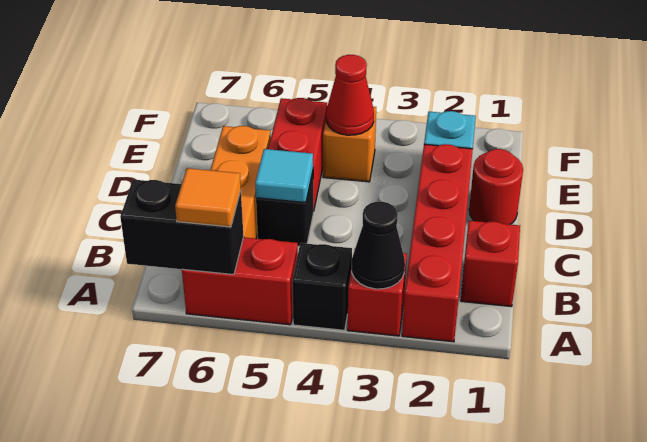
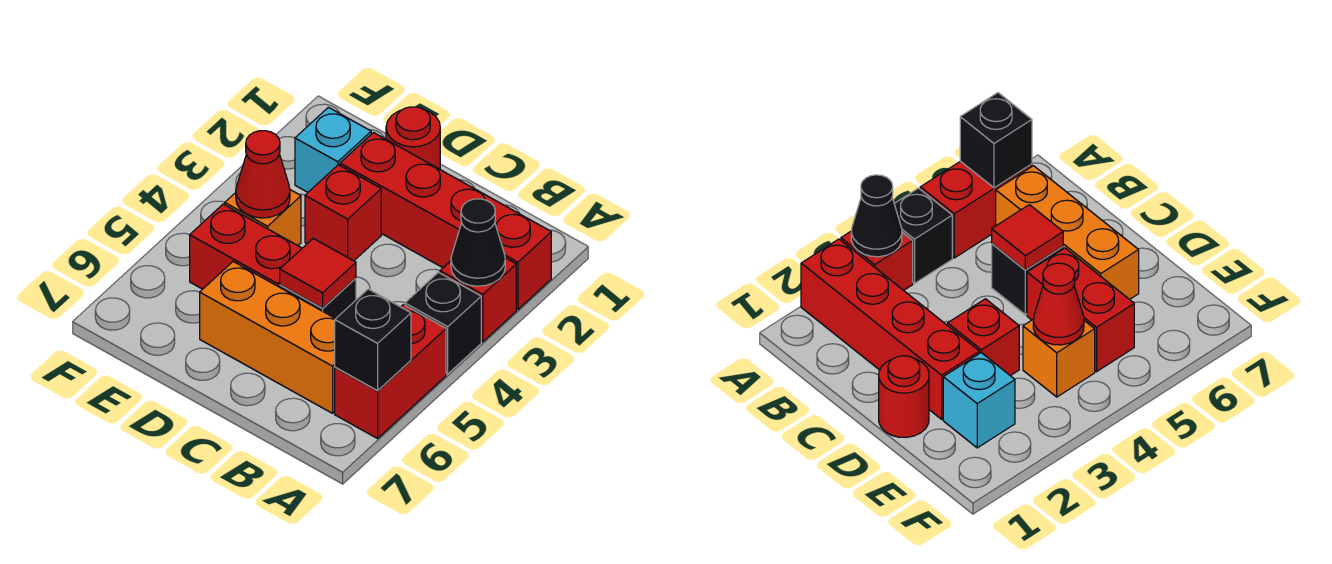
black 1x2 brick [120,180,244,275] -> black 1x1 brick [335,289,411,391]
orange 1x1 tile [175,168,241,227] -> none
red 1x1 brick [461,221,520,307] -> red 1x1 brick moved to [305,165,381,261]
cyan 1x1 tile [255,149,313,203] -> red 1x1 tile [280,238,356,308]

